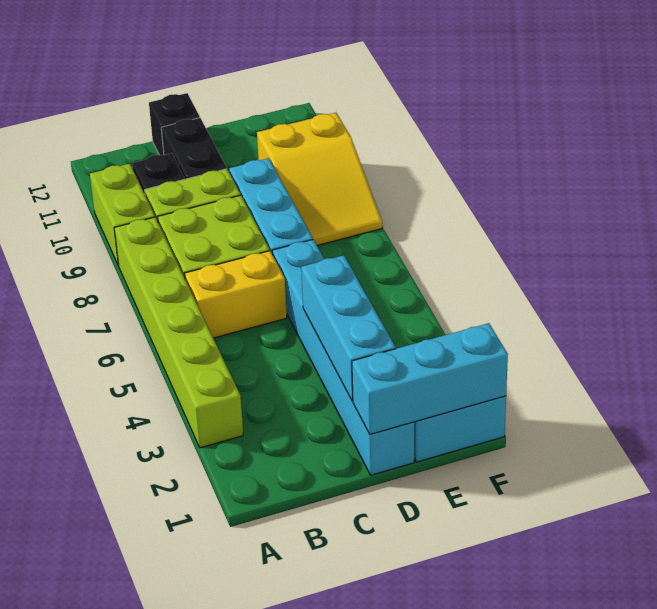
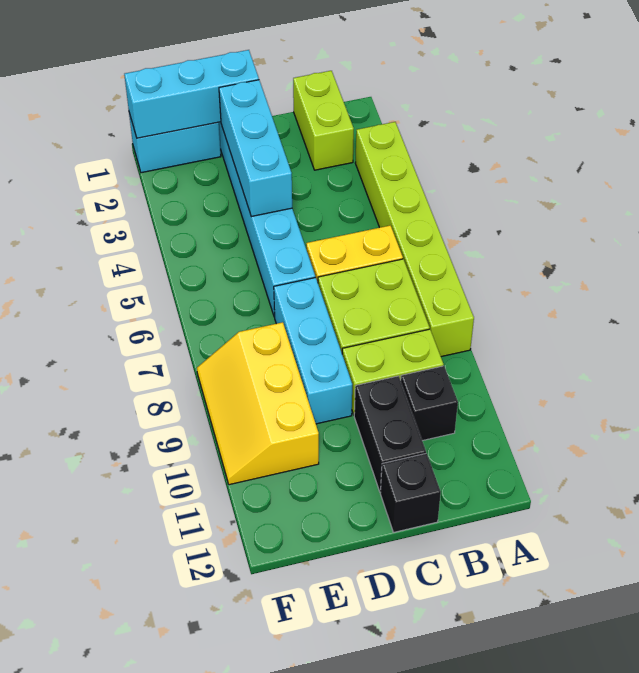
lime 1x2 brick [90,164,155,266] -> lime 1x2 brick moved to [293,71,354,170]
yellow 2x3 slope [257,113,382,246] -> yellow 2x3 slope turned to [197,322,319,485]

